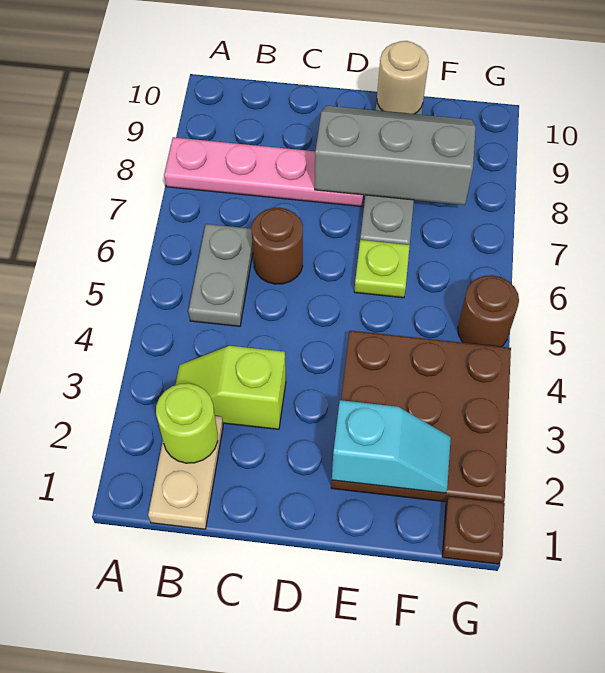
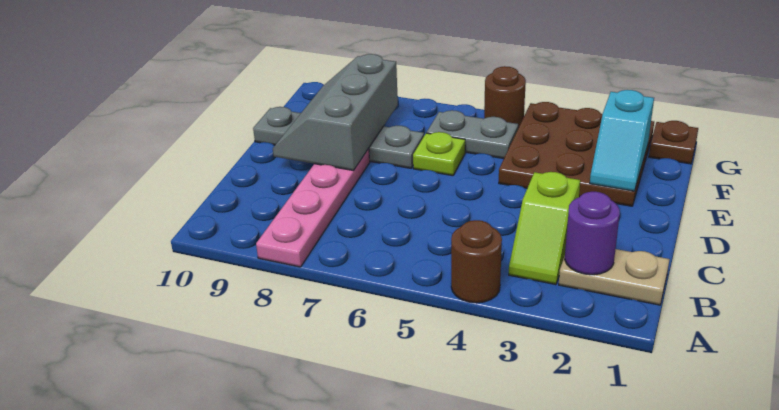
lime 1x1 round brick [156,383,218,463] -> purple 1x1 round brick [565,192,620,275]
grey 1x2 plate [188,224,253,326] -> grey 1x2 plate moved to [427,110,518,159]
brown 1x1 round brick [252,208,303,284] -> brown 1x1 round brick moved to [451,220,502,303]
cyan 1x2 slope [332,400,451,493] -> cyan 1x2 slope turned to [590,90,654,191]
tan 1x1 round brick [377,41,429,114] -> none

